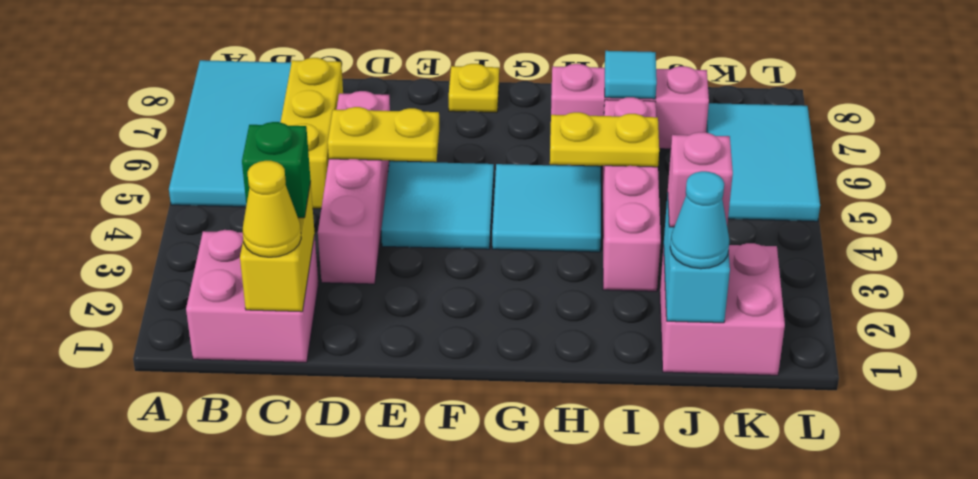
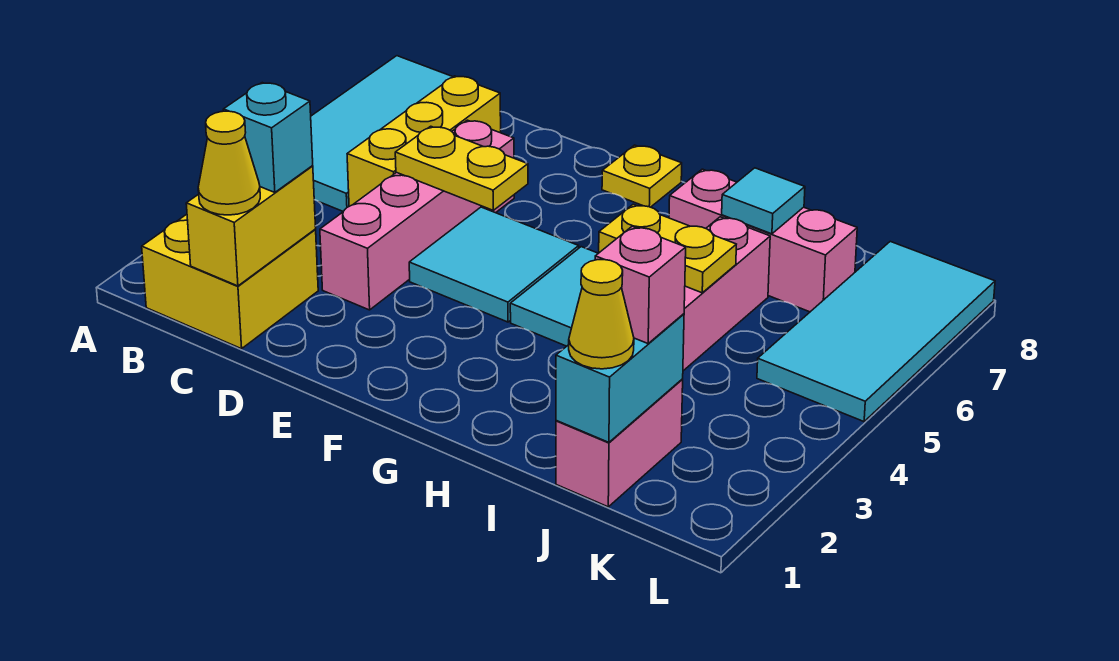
pink 2x2 brick [186,230,318,362] -> yellow 2x2 brick [142,214,318,349]
green 1x1 brick [242,122,311,218] -> cyan 1x1 brick [223,83,313,192]
pink 2x2 brick [660,243,785,375] -> pink 1x2 brick [556,379,683,507]
cyan 1x1 cone [670,171,730,269] -> yellow 1x1 cone [569,260,634,369]
cyan 2x3 tile [706,103,820,221] -> cyan 2x4 tile [757,241,995,422]

